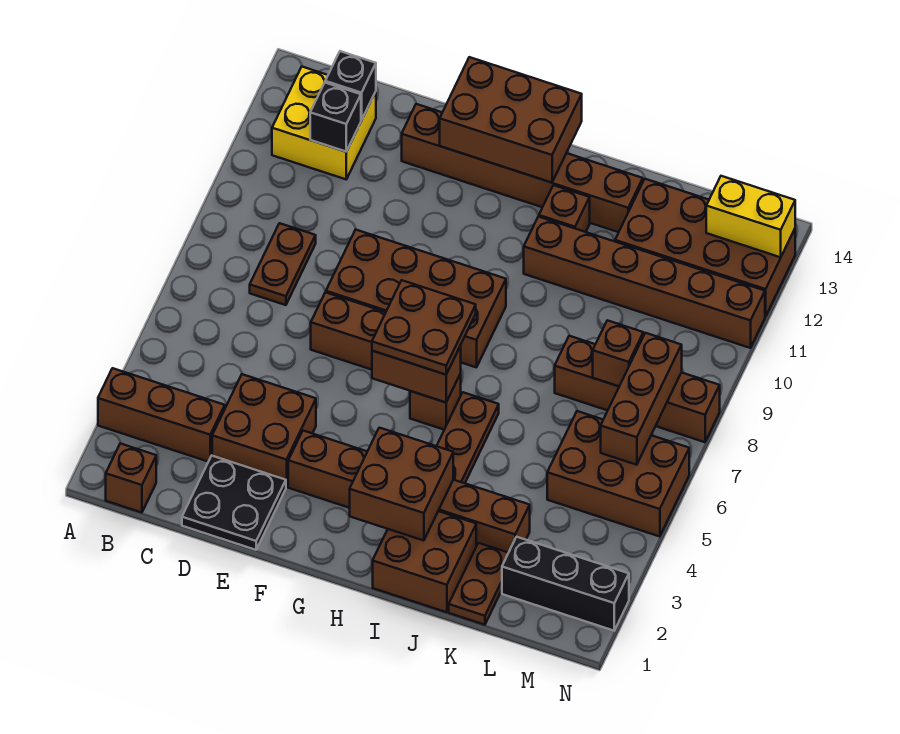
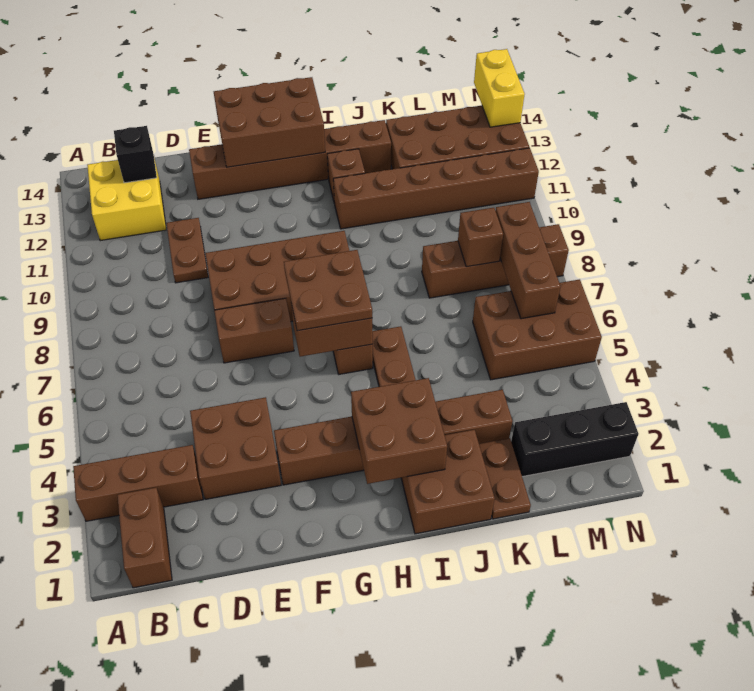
brown 1x1 brick [106,443,156,513] -> brown 1x2 brick [117,488,172,588]
brown 1x2 plate [250,223,316,305] -> brown 1x2 plate moved to [166,218,208,283]
black 1x1 brick [310,83,361,152] -> none
black 2x2 plate [182,456,286,550] -> none
yellow 1x2 brick [706,176,795,257] -> yellow 1x2 brick turned to [474,49,525,127]

